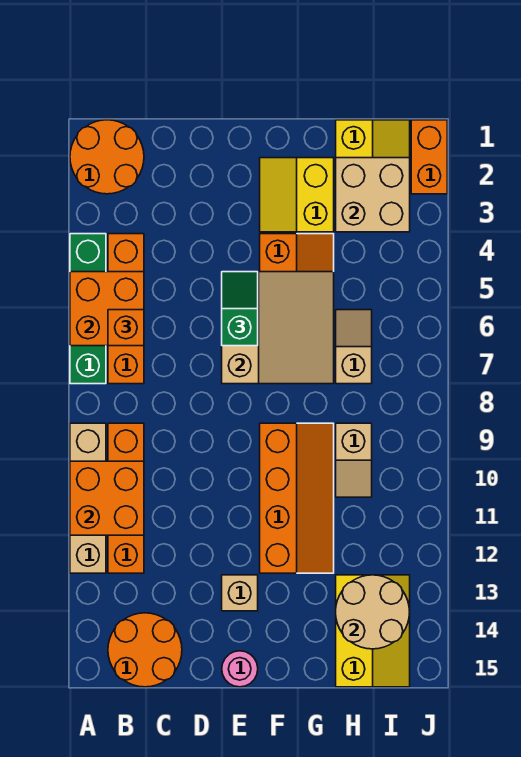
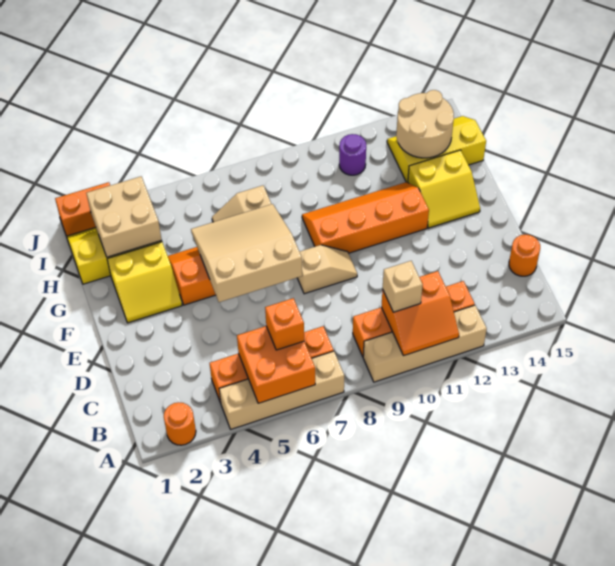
orange 2x2 round brick [70,120,144,194] -> orange 1x1 round brick [164,402,196,445]
green 1x4 brick [70,234,106,384] -> tan 1x4 brick [219,351,344,429]
orange 2x2 brick [70,461,144,535] -> orange 2x2 slope [381,271,459,356]
orange 2x2 round brick [108,613,182,687] -> orange 1x1 round brick [509,235,540,276]
green 1x2 slope [222,272,258,346] -> none
tan 1x1 brick [222,575,258,611] -> tan 1x1 brick moved to [383,261,423,312]
pink 1x1 round brick [222,651,258,687] -> none
none -> yellow 2x2 slope [408,150,480,228]
tan 1x2 slope [336,423,372,497] -> tan 1x2 slope moved to [297,245,357,294]
none -> purple 1x1 round brick [339,134,366,175]

